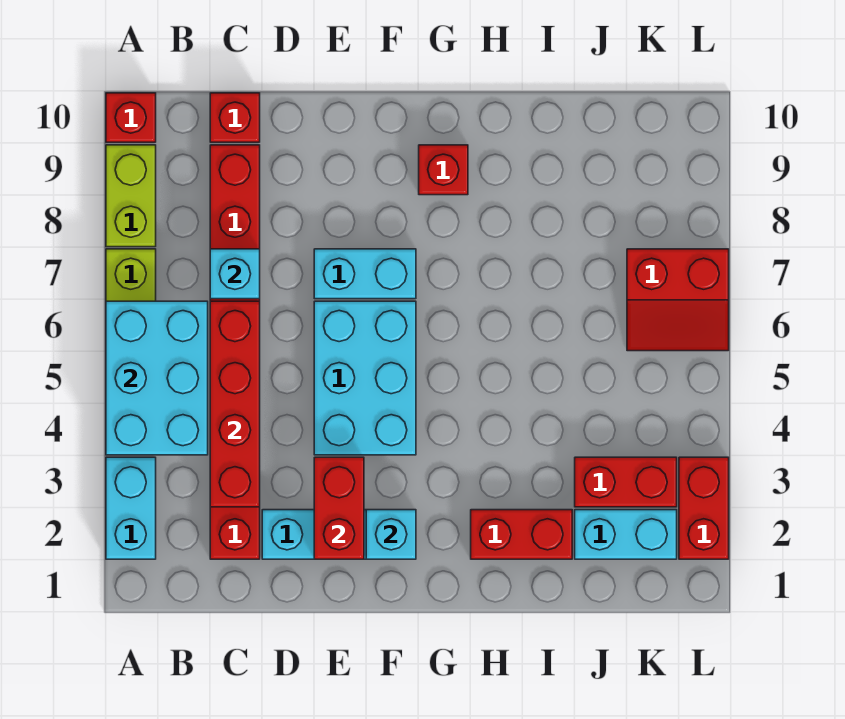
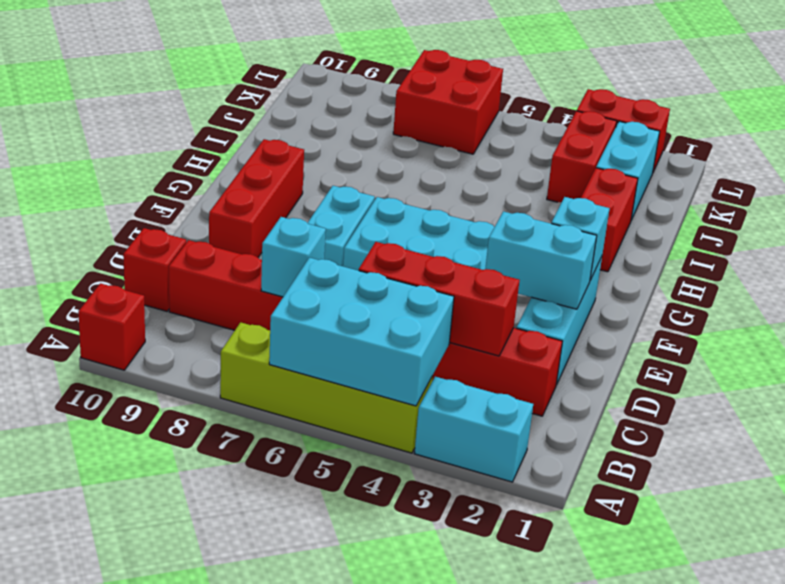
lime 1x2 brick [106,145,156,247] -> none
red 1x4 brick [210,301,260,507] -> red 1x3 brick [359,242,519,356]
red 1x2 brick [314,457,364,559] -> cyan 1x2 brick [485,211,597,309]
red 1x1 brick [419,145,468,195] -> red 1x3 brick [209,139,304,257]
red 2x2 slope [627,249,729,351] -> red 2x2 brick [393,50,503,154]

